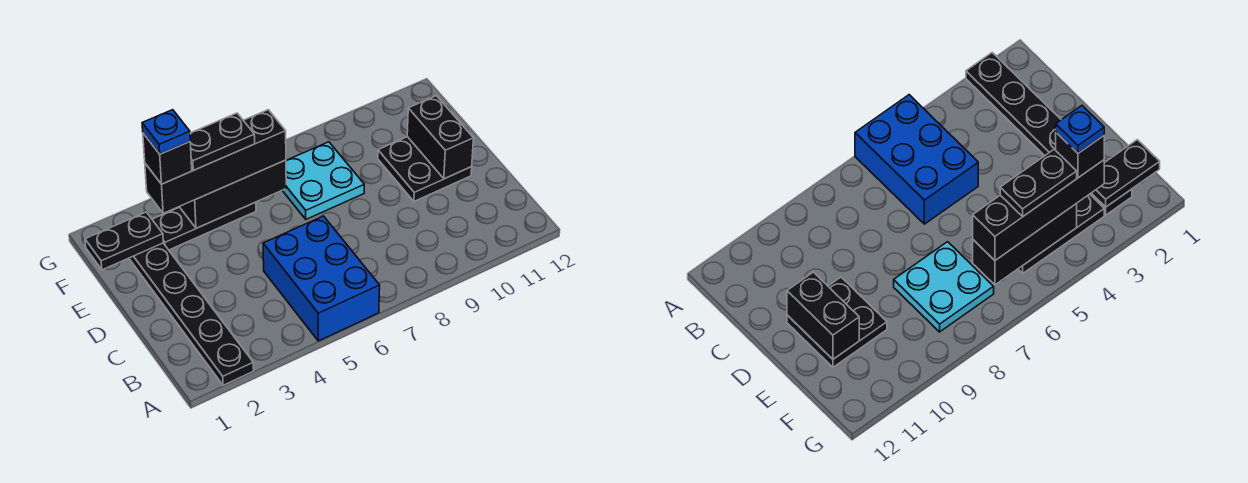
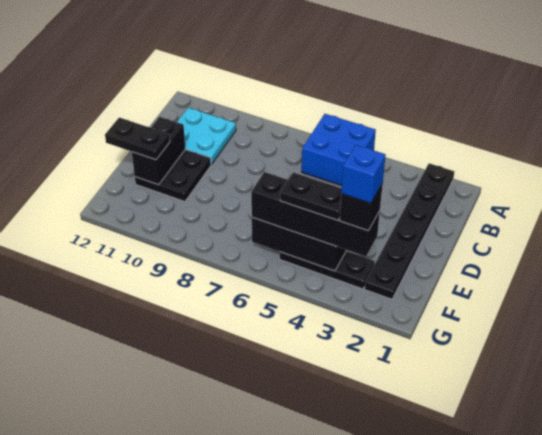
blue 2x3 brick [263,216,380,341] -> blue 2x2 brick [302,114,376,186]
cyan 2x2 plate [282,142,364,219] -> cyan 2x2 plate moved to [177,108,236,165]
black 1x2 plate [85,212,163,270] -> black 1x2 plate moved to [105,117,170,160]
blue 1x1 plate [142,110,190,154] -> blue 1x1 brick [341,145,386,203]

